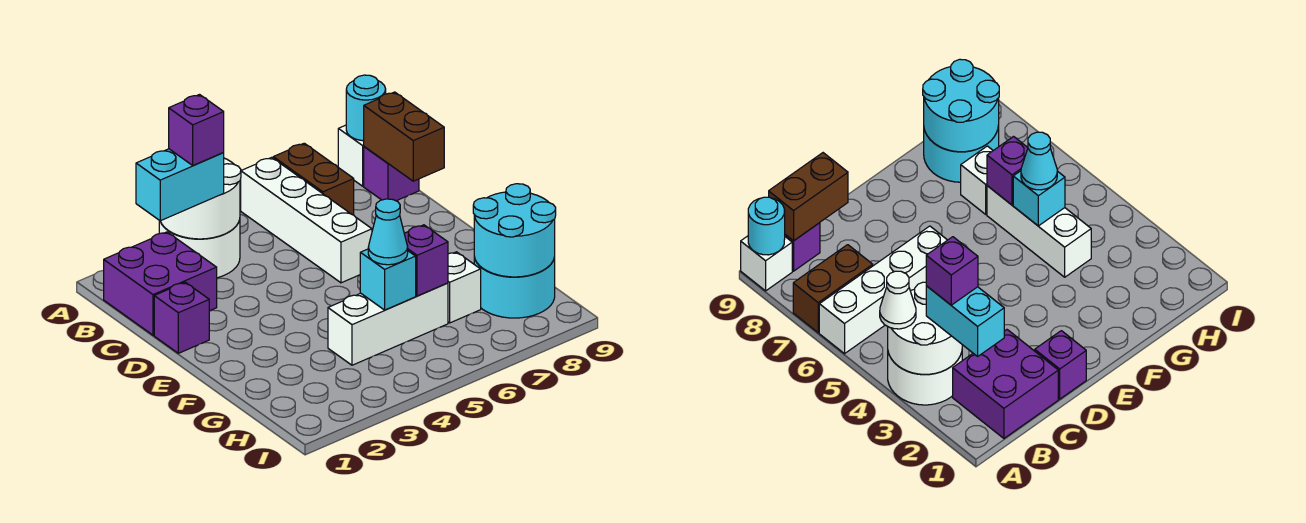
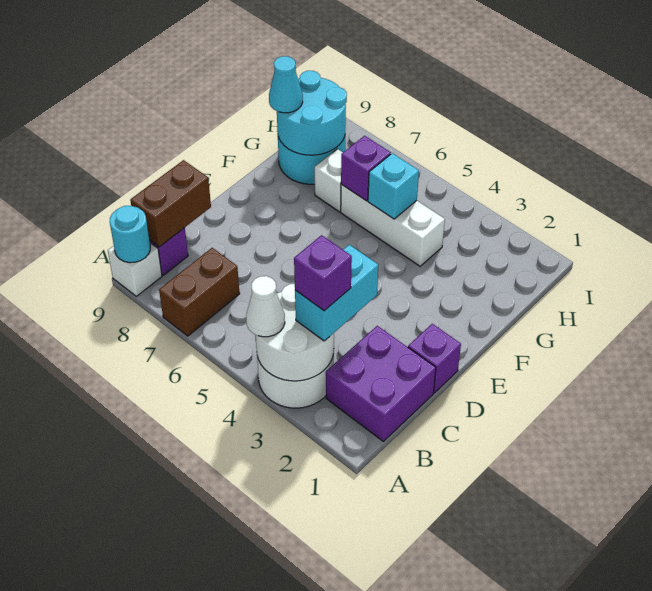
white 1x4 brick [241,157,372,283] -> none
cyan 1x2 brick [136,149,224,221] -> cyan 1x2 brick turned to [295,245,378,341]
cyan 1x1 cone [368,199,408,265] -> cyan 1x1 cone moved to [269,56,303,113]

